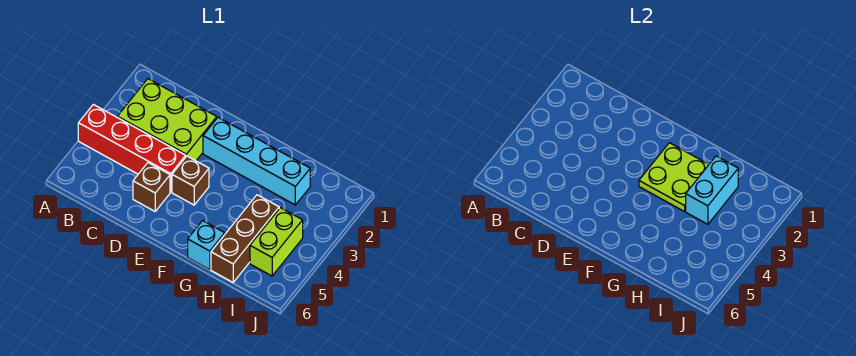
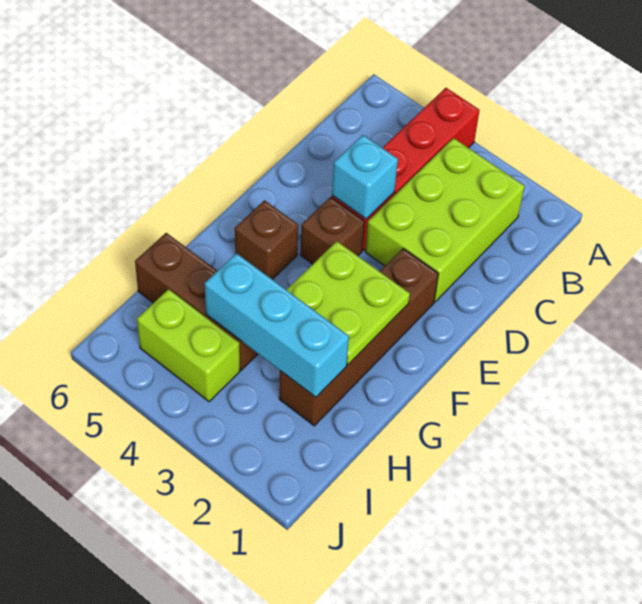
brown 1x1 brick [133,163,170,211] -> brown 1x1 brick moved to [235,200,298,279]
cyan 1x4 brick [203,117,310,205] -> brown 1x4 brick [279,248,438,426]
cyan 1x1 brick [188,221,225,270] -> cyan 1x1 brick moved to [332,135,398,219]
cyan 1x2 brick [686,156,738,224] -> cyan 1x3 brick [205,253,349,397]

